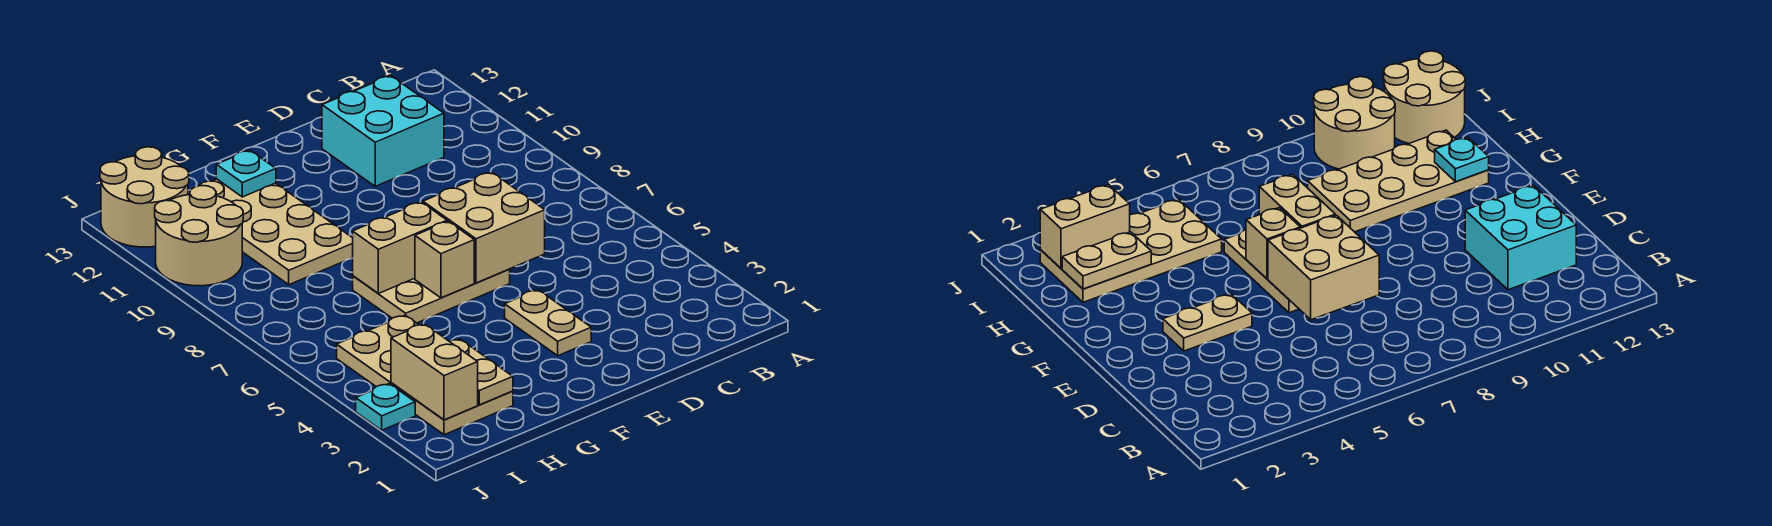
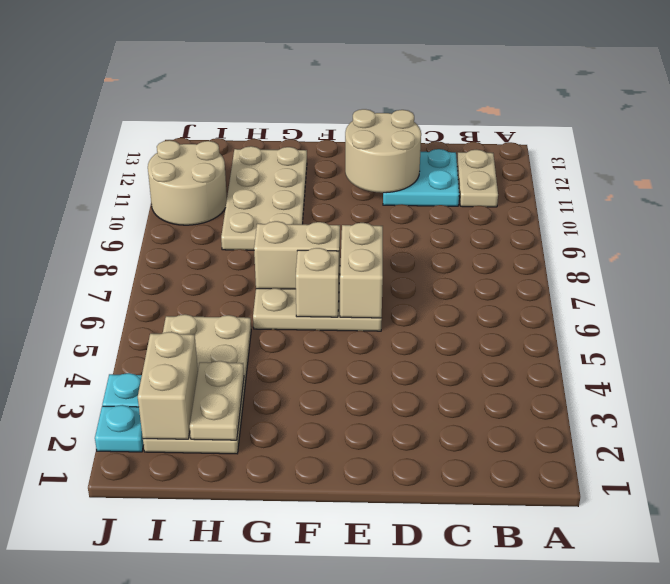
cyan 2x2 brick [322,76,444,186] -> cyan 2x2 plate [383,149,459,206]
tan 2x2 brick [423,172,545,283] -> tan 1x2 brick [340,223,383,318]
tan 1x2 plate [505,290,591,356] -> tan 1x2 plate moved to [457,150,498,207]
cyan 1x1 plate [216,150,276,197] -> cyan 1x1 plate moved to [95,405,143,452]
tan 2x2 round brick [100,147,189,247] -> tan 2x2 round brick moved to [345,109,421,193]

